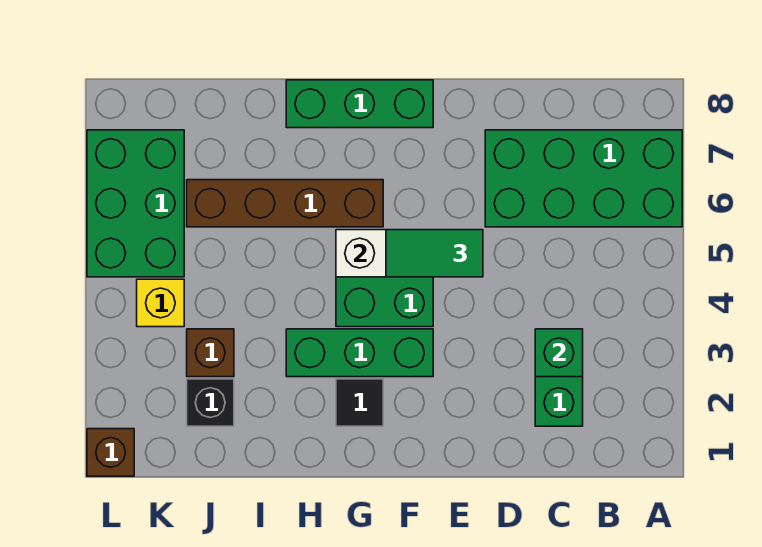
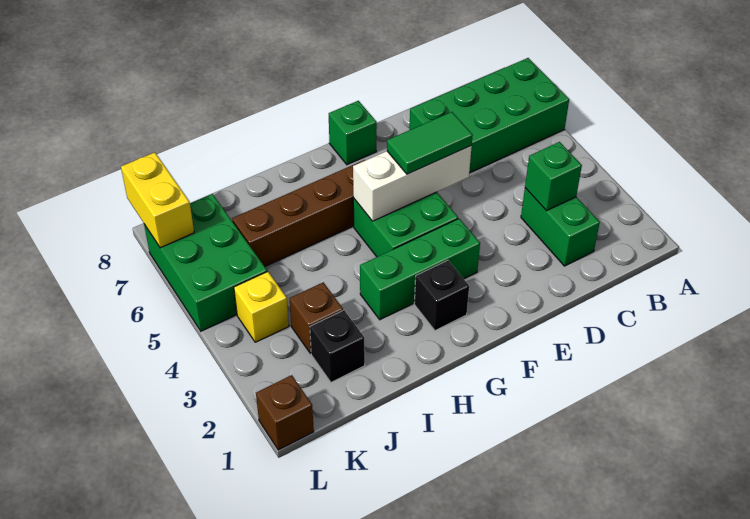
green 1x3 brick [286,80,433,128] -> green 1x1 brick [329,101,377,165]
black 1x1 tile [336,379,383,426] -> black 1x1 brick [414,260,469,331]
none -> yellow 1x2 brick [121,152,194,248]

